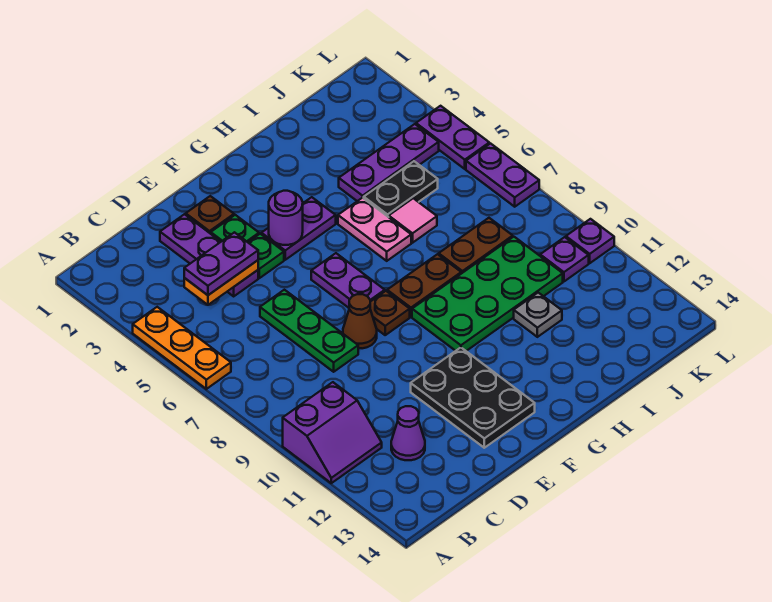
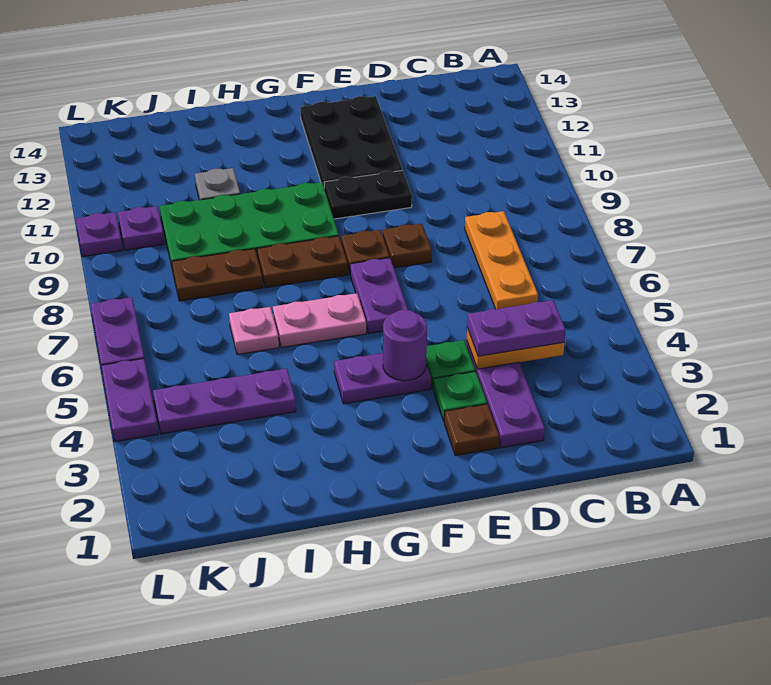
orange 1x3 plate [133,307,231,389] -> orange 1x3 plate moved to [465,211,538,309]
purple 2x2 slope [283,382,382,483] -> none
purple 1x1 cone [391,406,425,460] -> none
green 1x3 plate [260,290,358,372] -> none
brown 1x1 cone [343,294,377,348] -> brown 1x1 plate [383,224,432,268]
pink 1x2 plate [338,198,411,261] -> pink 1x2 plate turned to [273,293,366,348]
black 1x2 plate [364,161,438,217] -> black 1x2 plate moved to [324,170,412,219]
pink 1x1 tile [389,198,437,243] -> pink 1x1 plate [229,307,279,355]

